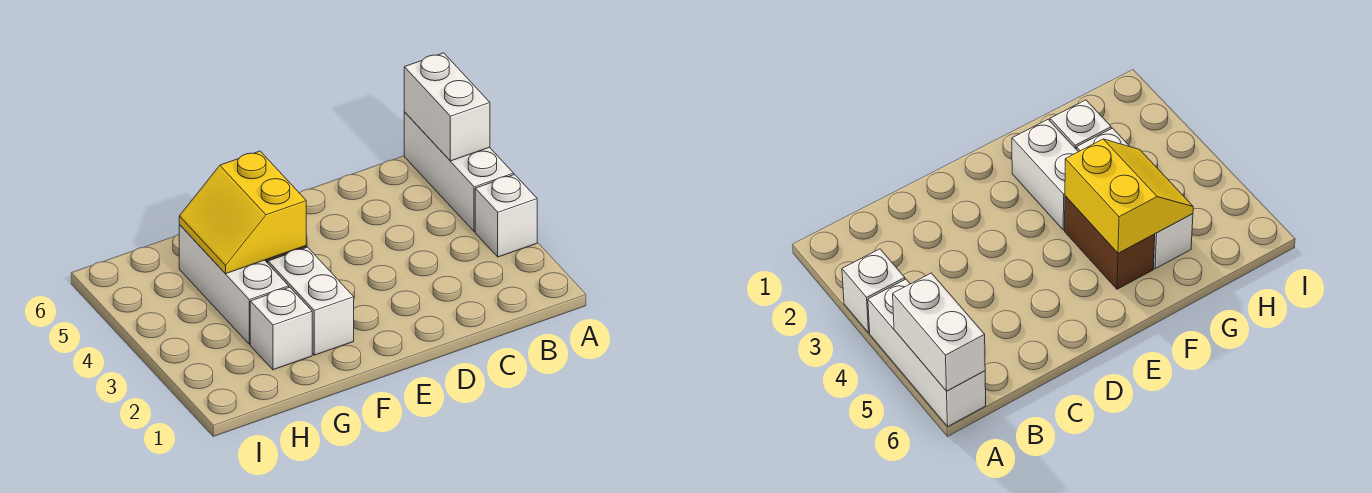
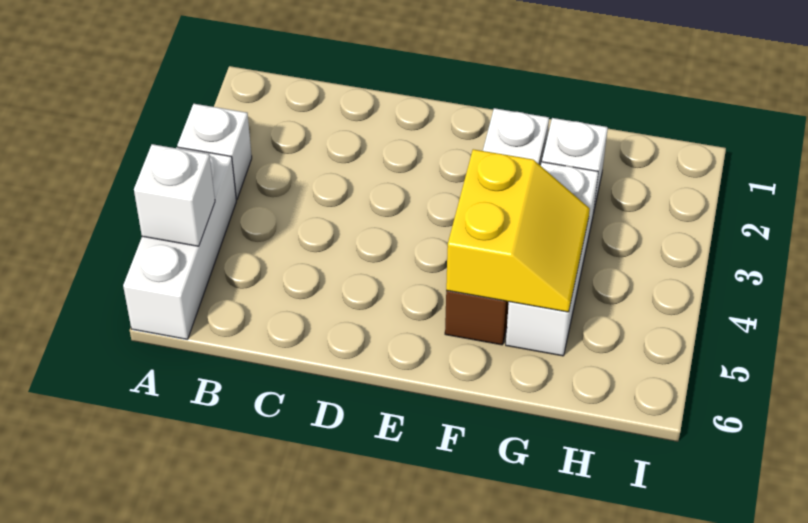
white 1x2 brick [404,53,490,161] -> white 1x1 brick [134,144,215,246]

